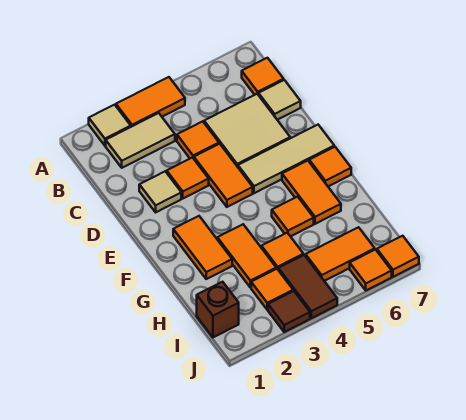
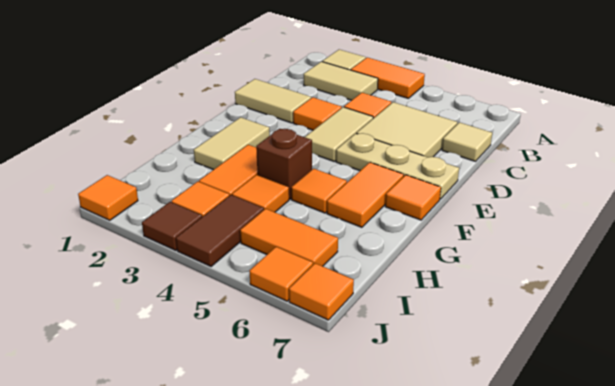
orange 1x1 tile [242,58,284,95] -> orange 1x1 tile moved to [78,175,138,220]
tan 1x1 tile [139,171,181,212] -> tan 1x2 tile [235,79,311,123]
orange 1x2 tile [194,144,253,207] -> tan 1x2 tile [305,107,373,161]
tan 1x3 tile [238,125,334,193] -> tan 1x3 plate [336,133,459,199]
orange 1x2 tile [173,216,232,279] -> tan 1x2 tile [194,117,270,170]
brown 1x1 brick [197,282,239,337] -> brown 1x1 brick moved to [256,129,312,199]

